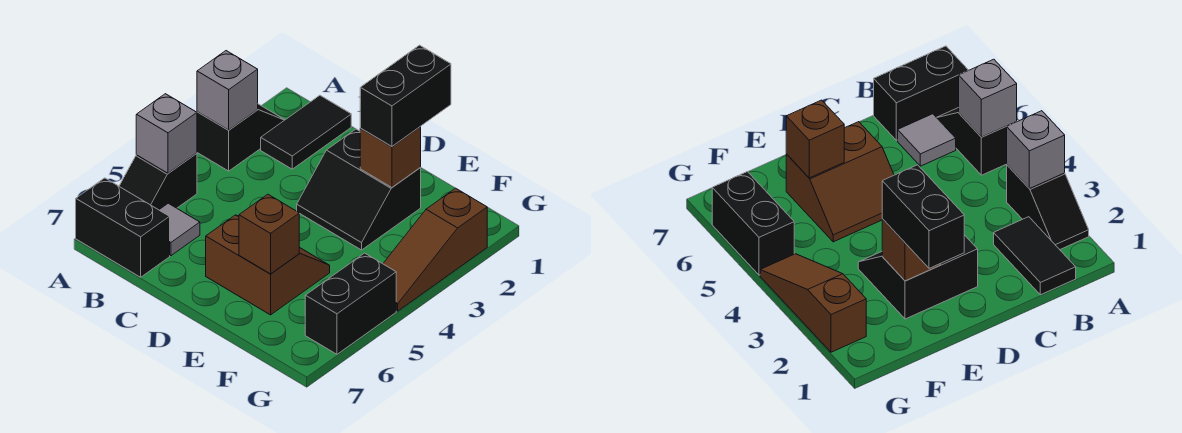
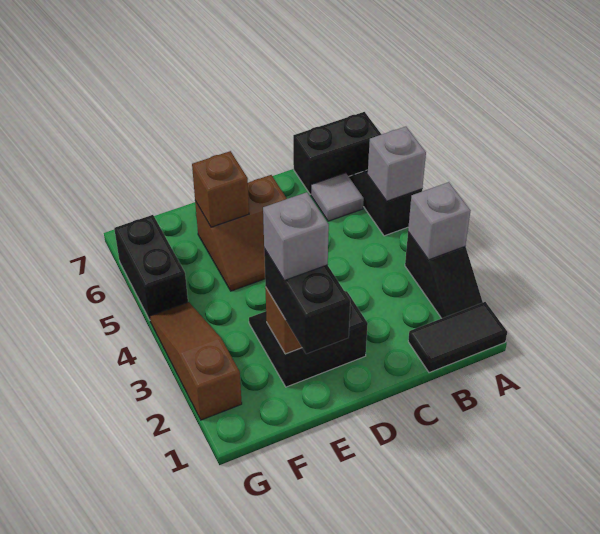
black 1x2 tile [261,95,351,169] -> black 1x2 tile turned to [408,302,507,373]
none -> grey 1x1 brick [263,192,329,280]

